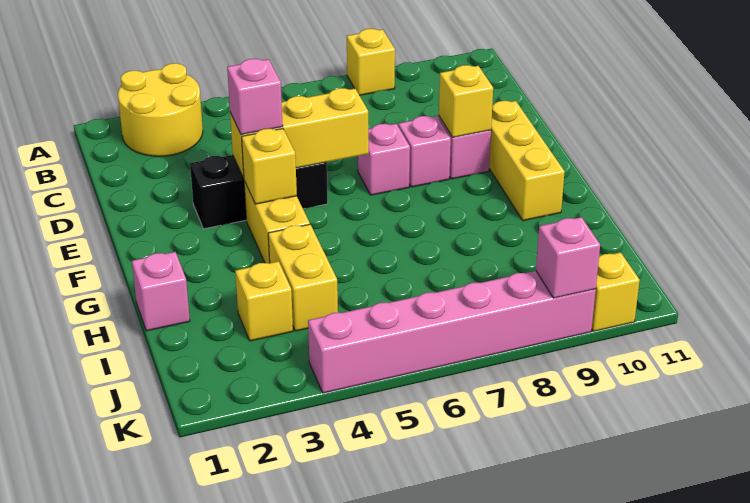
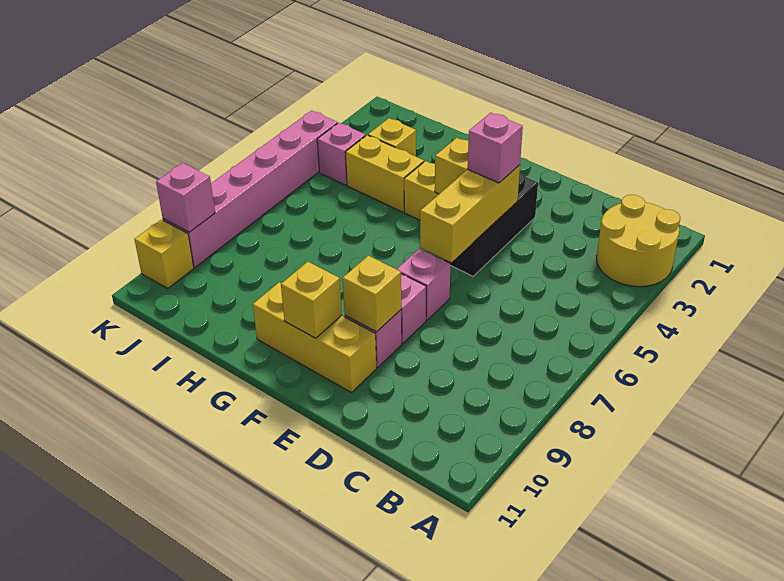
yellow 1x1 brick [347,29,395,95] -> yellow 1x1 brick moved to [281,262,342,338]
pink 1x1 brick [132,252,190,331] -> pink 1x1 brick moved to [317,123,366,185]

